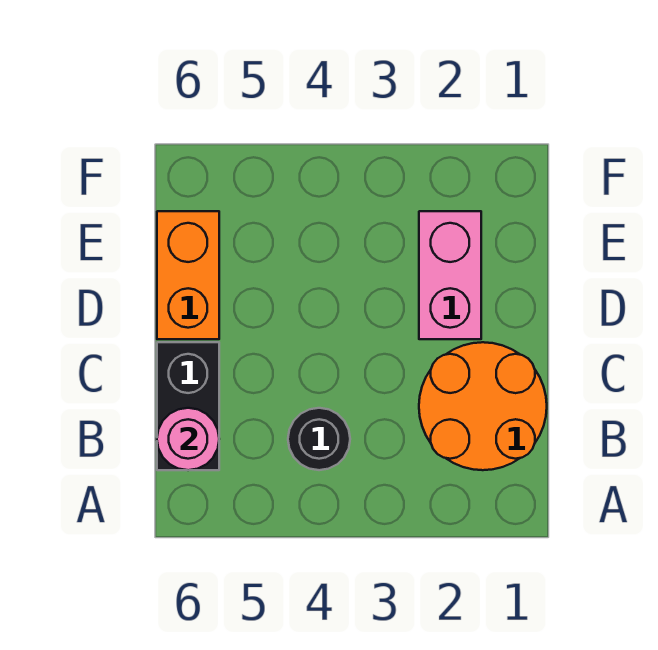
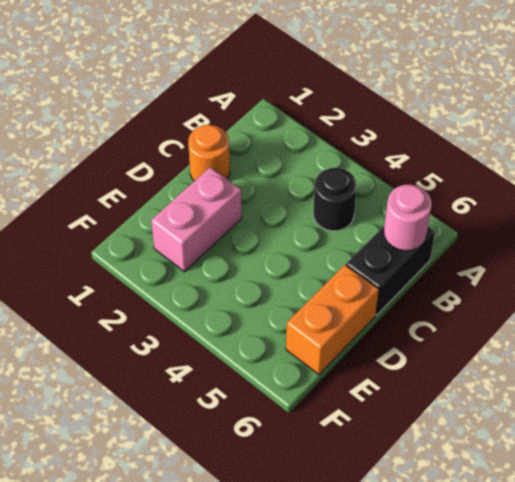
orange 2x2 round brick [419,342,547,470] -> orange 1x1 round brick [188,125,230,181]

